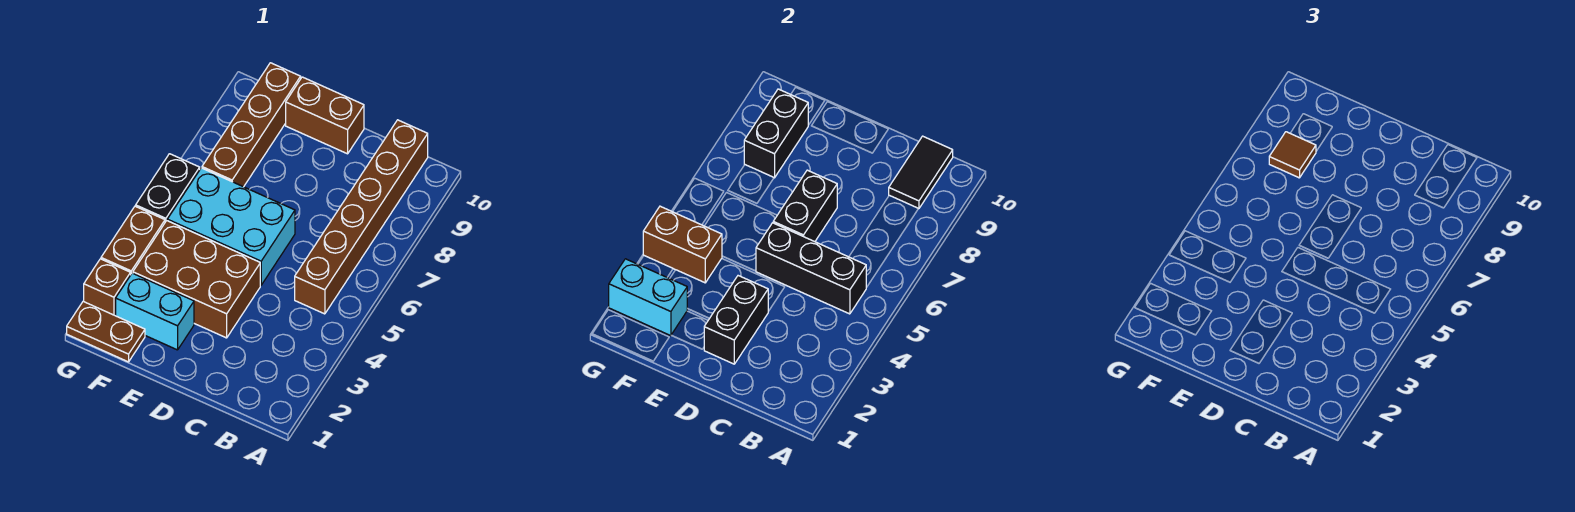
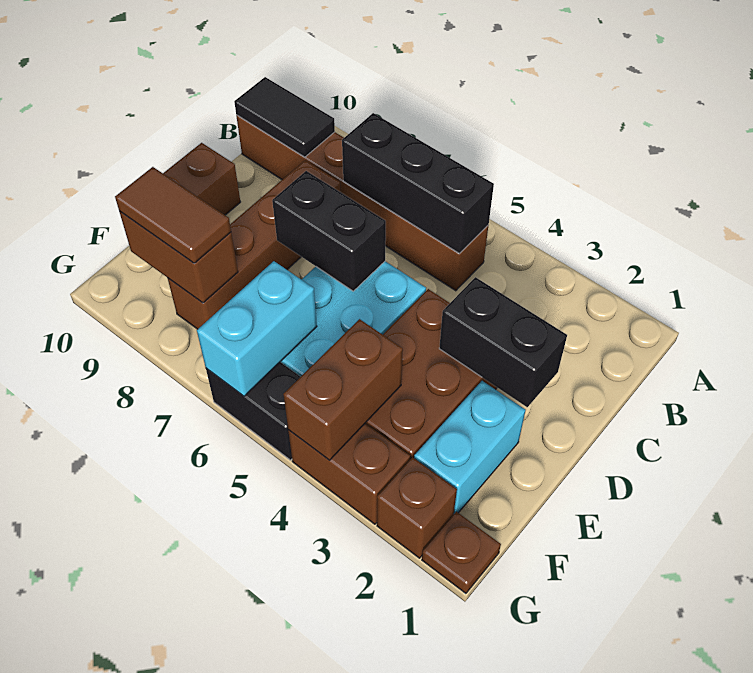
black 1x3 brick [756,223,866,314] -> black 1x3 brick turned to [342,113,494,254]
brown 1x2 plate [67,301,145,362] -> brown 1x1 plate [422,512,501,593]
cyan 1x2 brick [609,259,687,336] -> cyan 1x2 brick moved to [197,261,317,396]
brown 1x4 brick [202,63,301,187] -> brown 1x4 brick turned to [168,160,341,329]
black 1x2 brick [744,89,808,178] -> brown 1x2 brick [119,211,238,303]
brown 1x1 tile [1269,132,1316,178] -> brown 1x2 tile [115,167,231,263]

